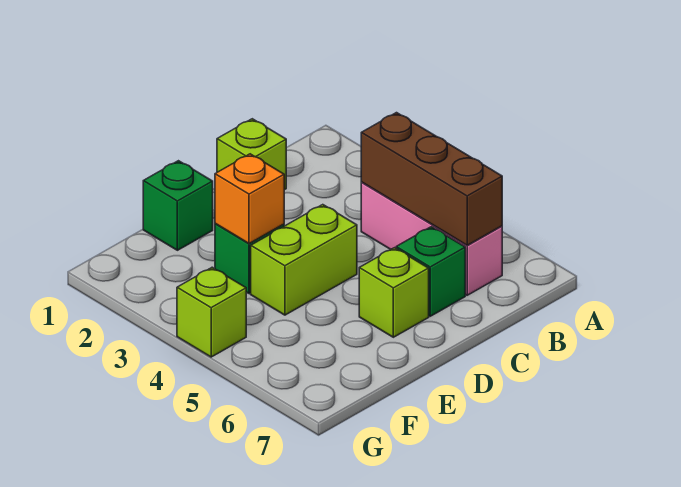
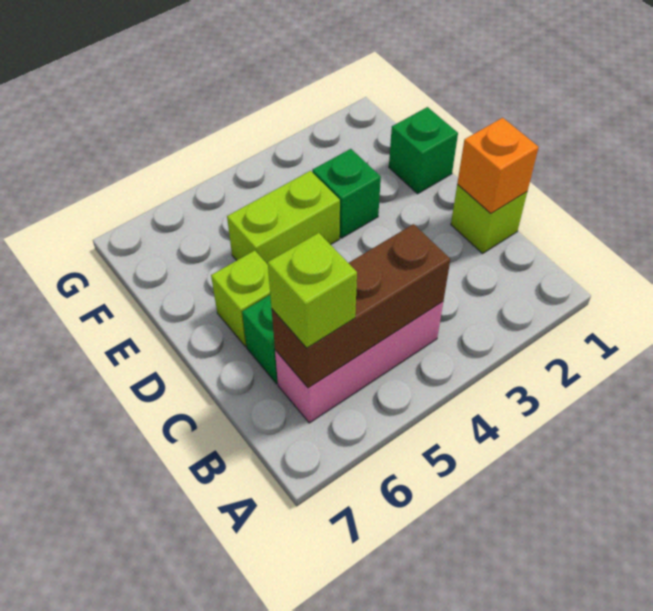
lime 1x2 brick [251,205,357,315] -> lime 1x2 brick turned to [227,171,340,264]
orange 1x1 brick [215,154,284,244] -> orange 1x1 brick moved to [457,118,539,214]
lime 1x1 brick [177,267,246,357] -> lime 1x1 brick moved to [268,233,357,348]

